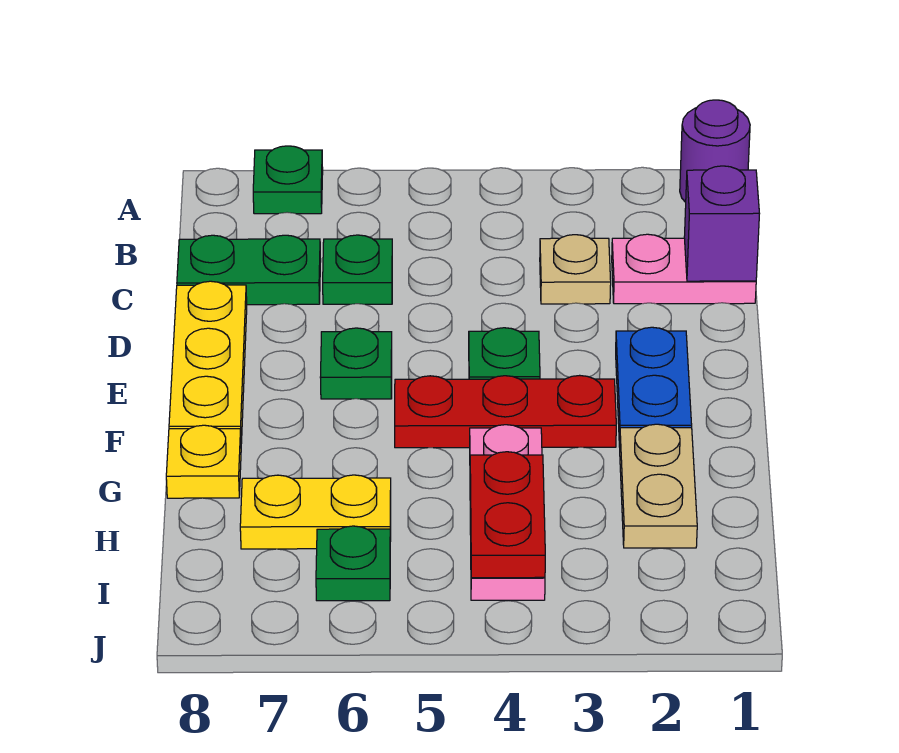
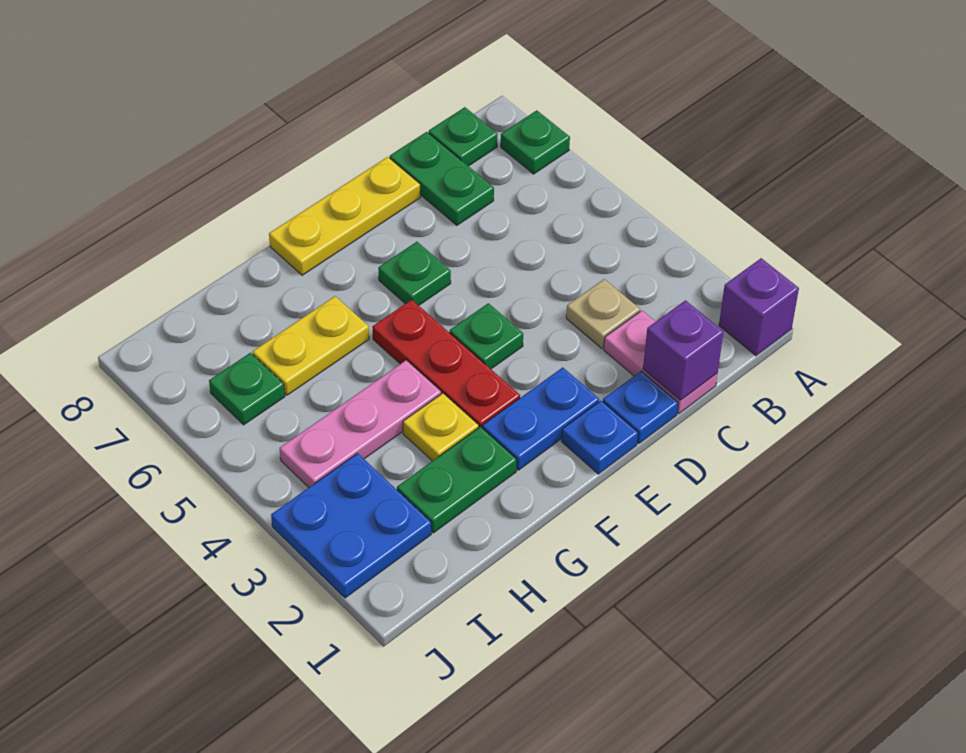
purple 1x1 round brick [680,100,750,202] -> purple 1x1 brick [719,258,799,356]
green 1x1 plate [323,235,392,304] -> green 1x1 plate moved to [429,107,497,166]
none -> blue 1x1 plate [603,371,678,444]
none -> blue 1x1 plate [561,401,638,474]
tan 1x2 plate [619,424,697,548] -> green 1x2 plate [397,427,517,533]
yellow 1x1 plate [166,425,241,498] -> yellow 1x1 plate moved to [403,393,479,461]
red 1x2 plate [470,452,545,578] -> none
yellow 1x2 plate [240,475,391,549] -> yellow 1x2 plate turned to [253,296,369,395]
none -> blue 2x2 plate [271,453,431,598]

